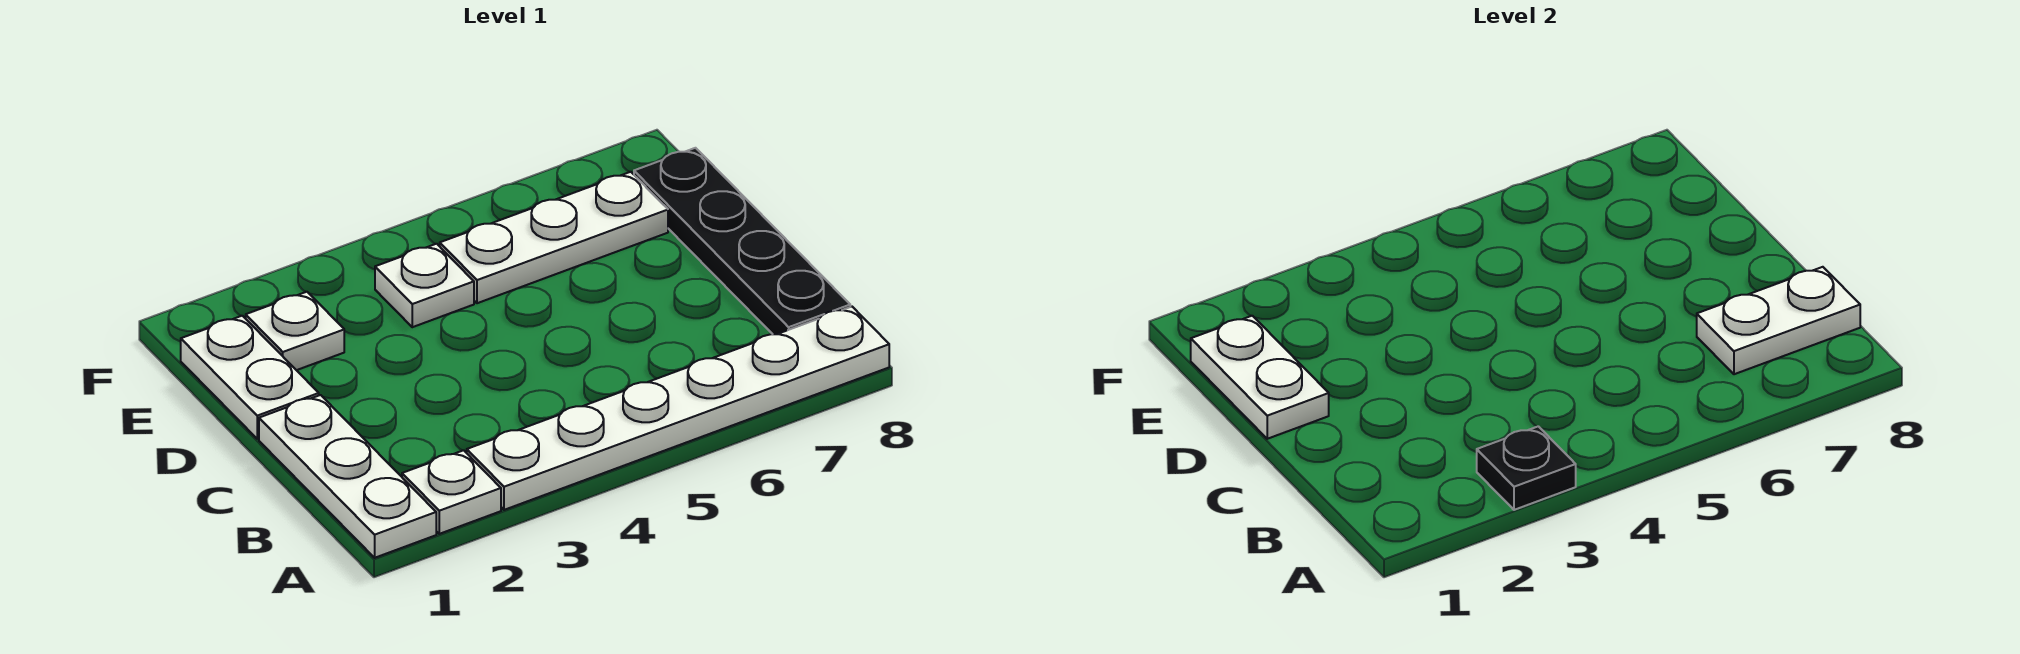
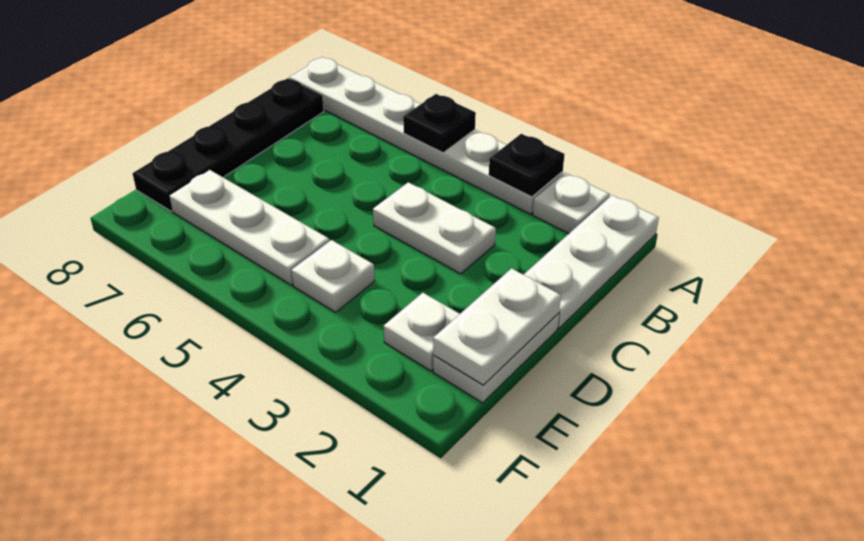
none -> black 1x1 plate [403,94,476,153]
white 1x2 plate [1697,267,1860,374] -> white 1x2 plate moved to [373,182,496,274]

